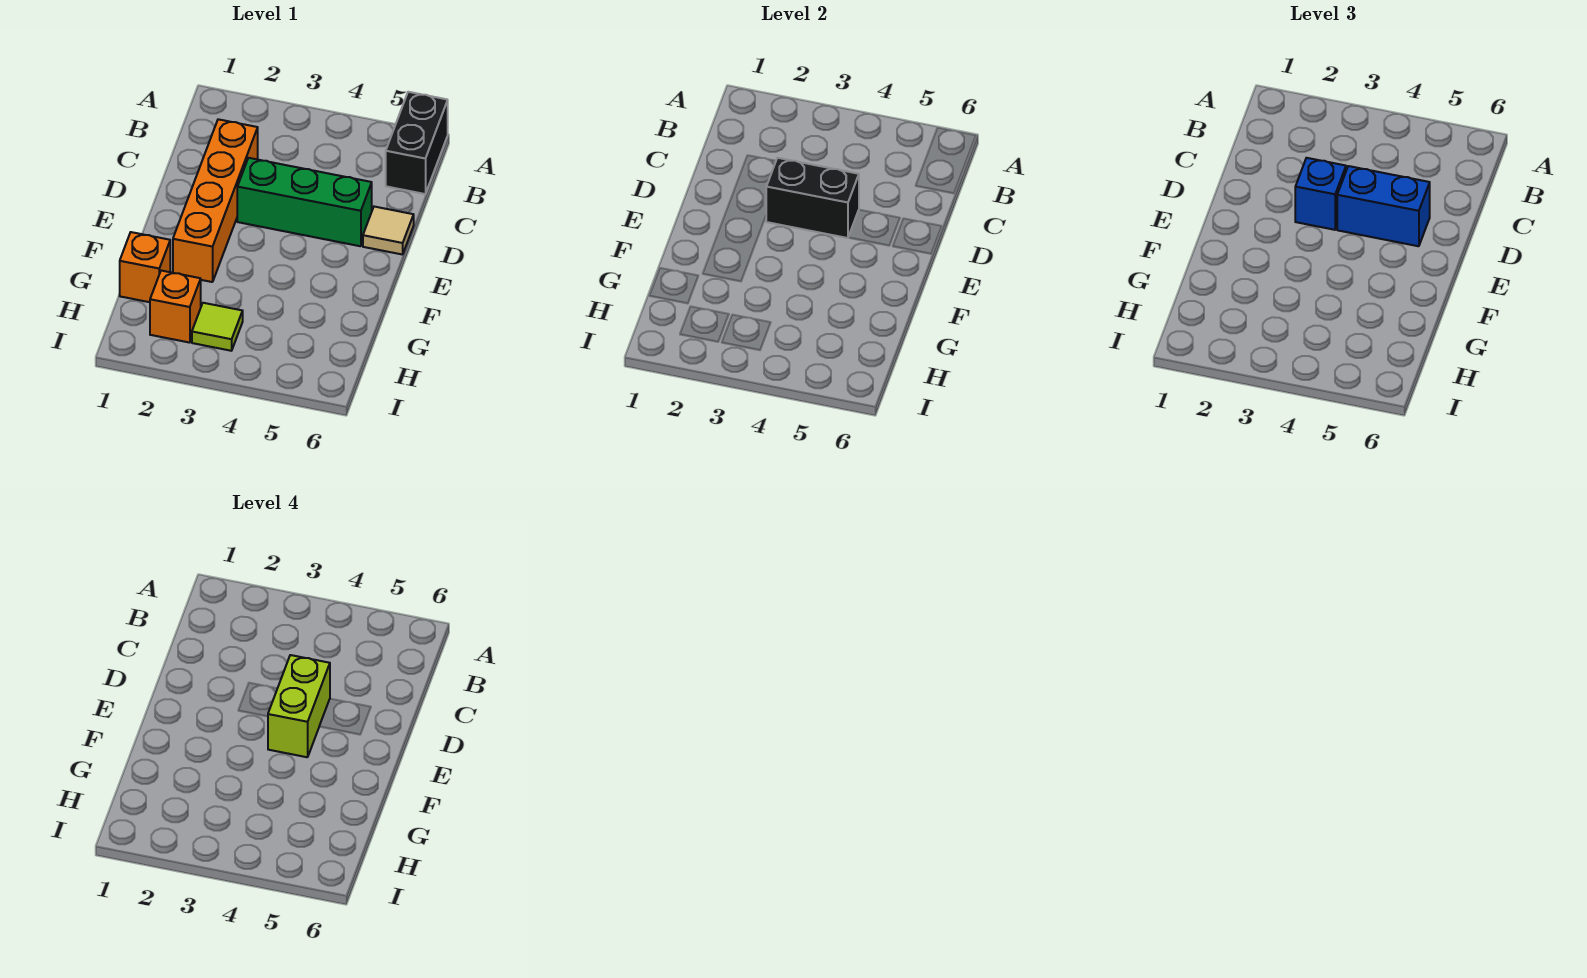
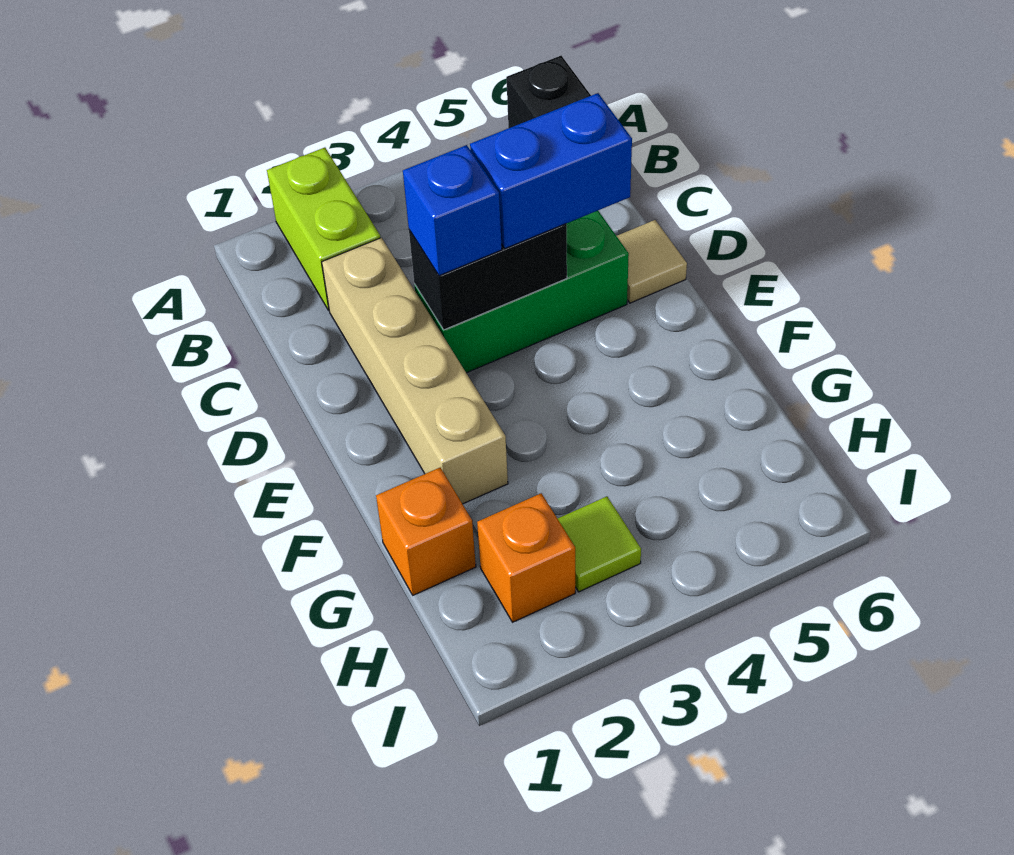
orange 1x4 brick [173,119,258,282] -> tan 1x4 brick [322,238,508,504]
lime 1x2 brick [268,655,330,757] -> lime 1x2 brick moved to [267,148,380,310]

